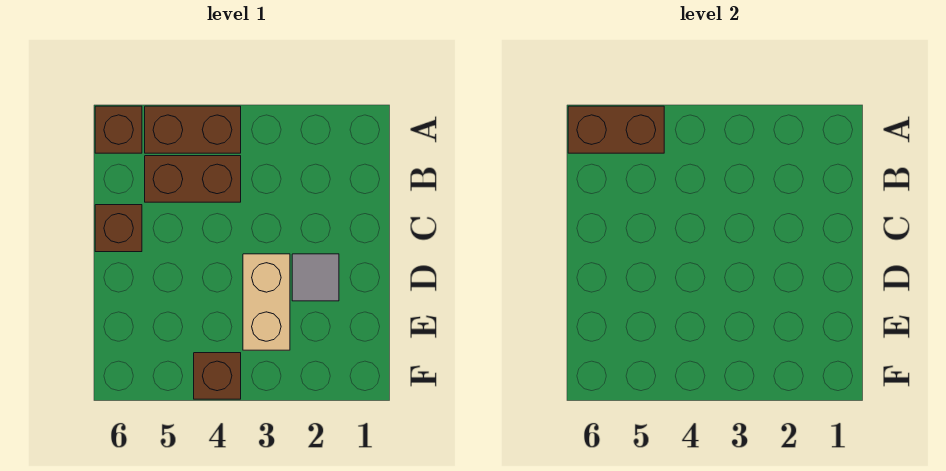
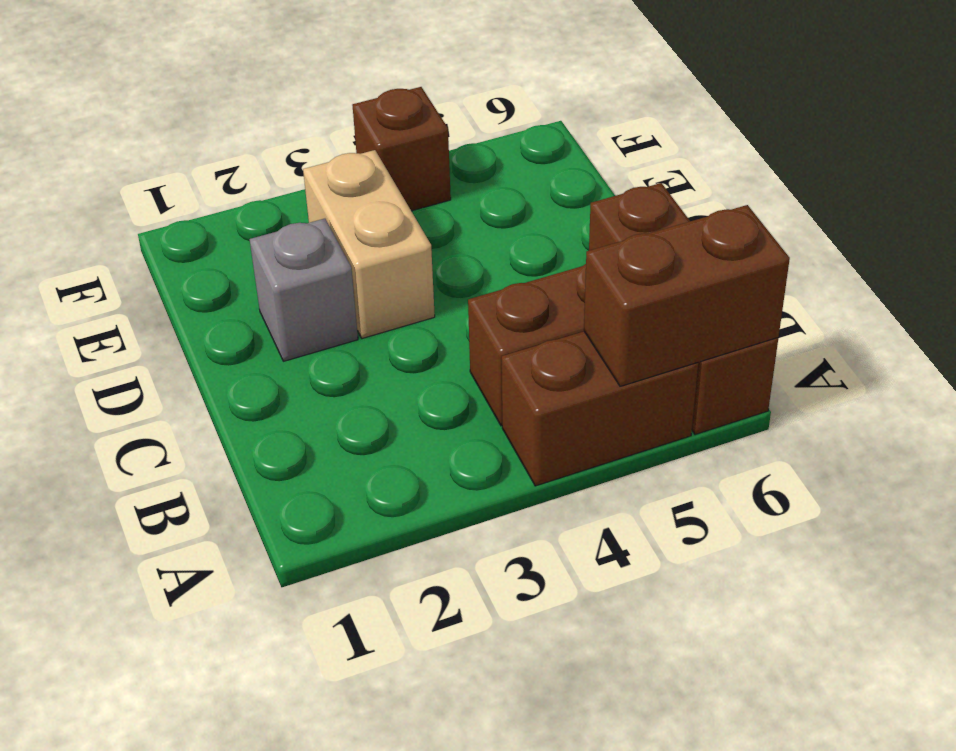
grey 1x1 tile [292,254,339,301] -> grey 1x1 brick [250,219,358,361]

